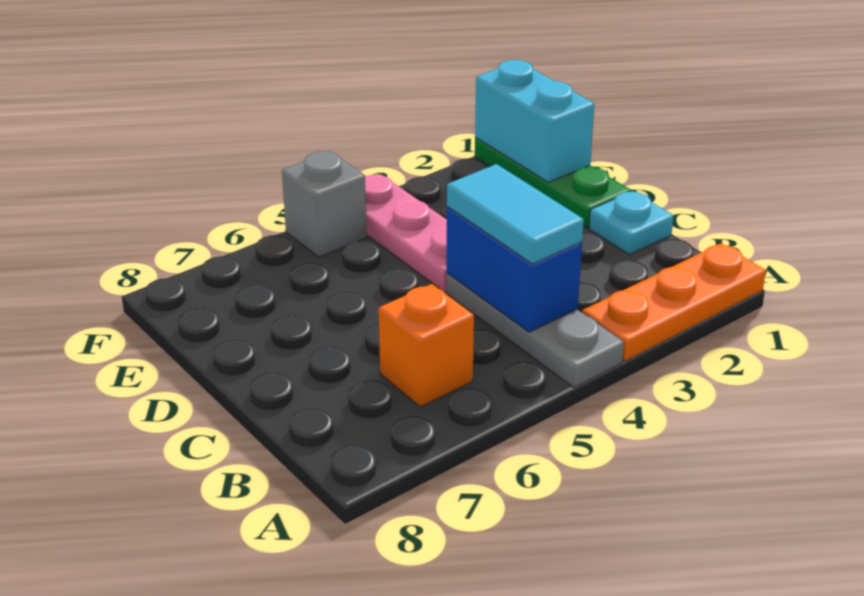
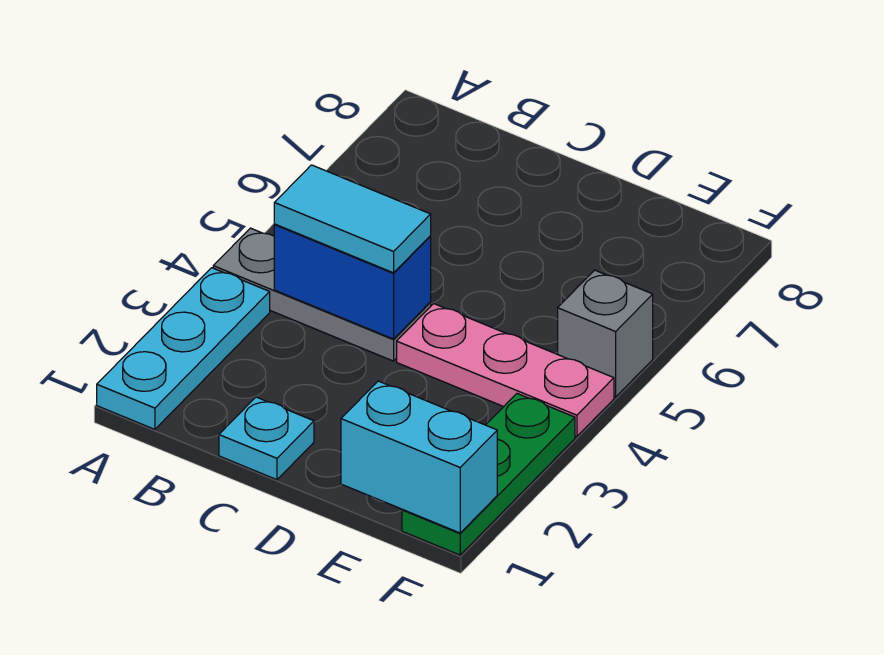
orange 1x3 plate [582,243,766,361] -> cyan 1x3 plate [97,268,270,429]
orange 1x1 brick [379,284,474,407] -> none
green 1x3 plate [475,138,631,228] -> green 1x3 plate turned to [402,394,575,555]

